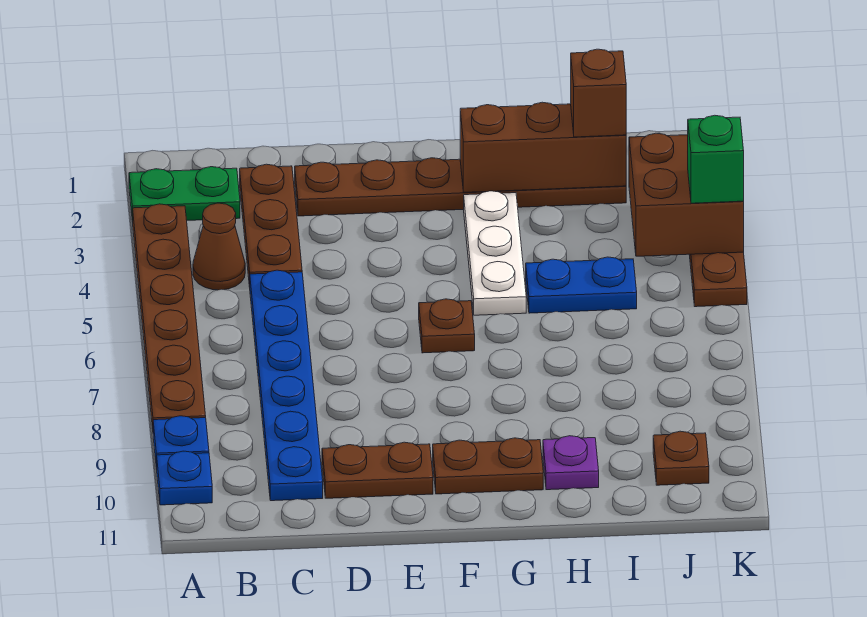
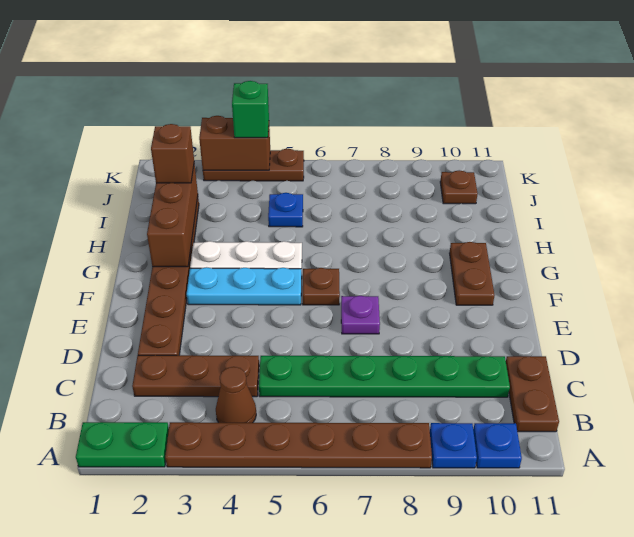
green 1x2 plate [129,167,240,222] -> green 1x2 plate turned to [76,422,169,467]
blue 1x6 plate [250,270,323,501] -> green 1x6 plate [259,356,510,397]
brown 1x2 plate [322,442,433,498] -> brown 1x2 plate moved to [506,356,559,432]
none -> cyan 1x3 plate [187,267,301,305]
blue 1x2 plate [526,257,637,313] -> blue 1x1 plate [268,193,303,227]
purple 1x1 plate [543,436,599,490] -> purple 1x1 plate moved to [341,296,380,334]
brown 2x2 brick [629,133,744,256] -> brown 1x2 brick [199,116,270,170]

